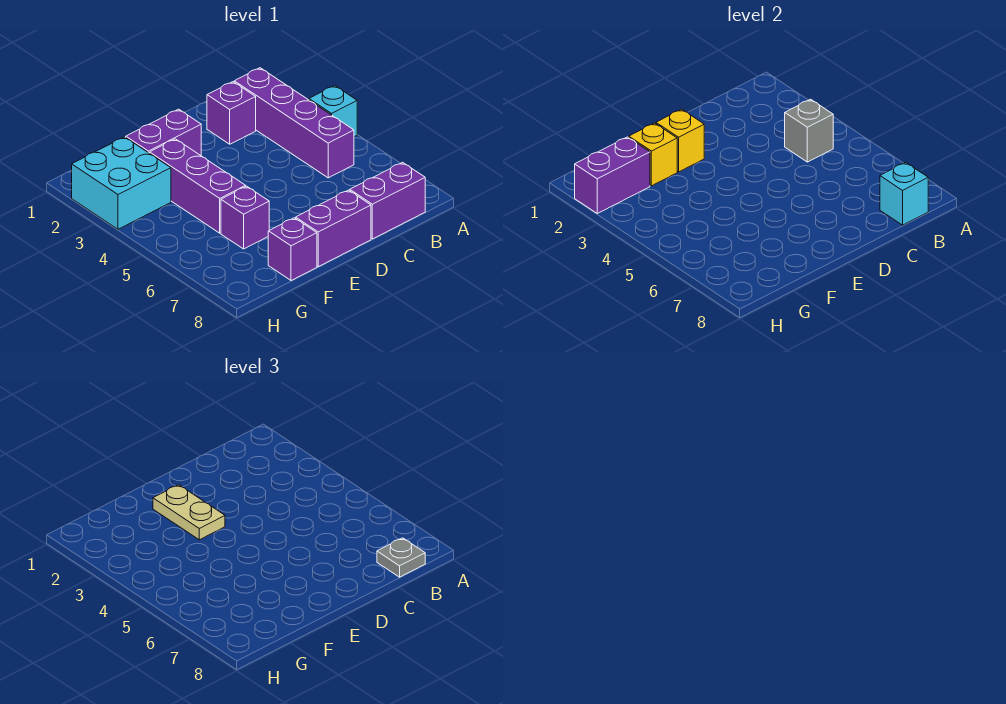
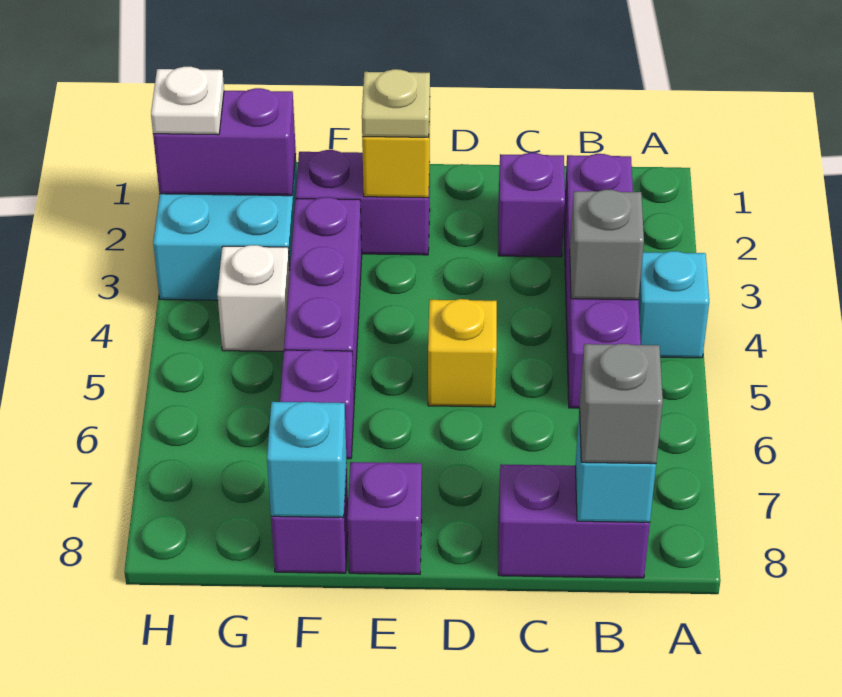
grey 1x1 plate [377,538,425,577] -> grey 1x1 brick [580,344,663,464]
purple 1x2 brick [296,190,371,267] -> purple 1x1 brick [347,462,422,574]
tan 1x2 plate [153,485,225,540] -> tan 1x1 plate [362,69,430,137]
yellow 1x1 brick [629,123,677,186] -> yellow 1x1 brick moved to [428,299,497,407]
none -> cyan 1x1 brick [267,402,347,518]
none -> white 1x1 brick [217,245,290,352]
none -> white 1x1 plate [151,67,224,135]

